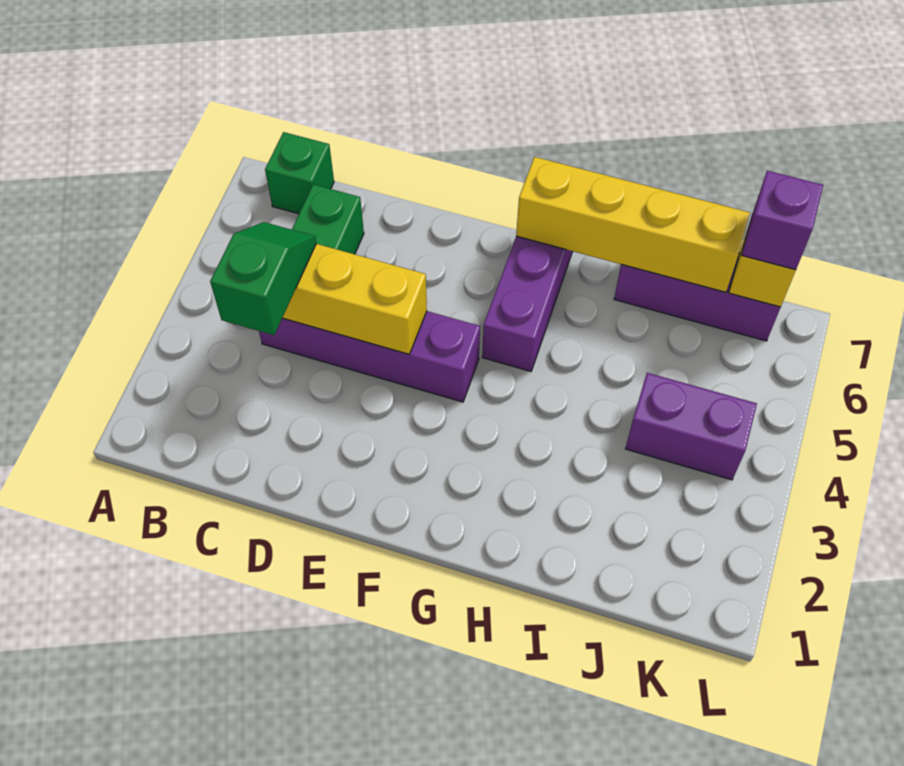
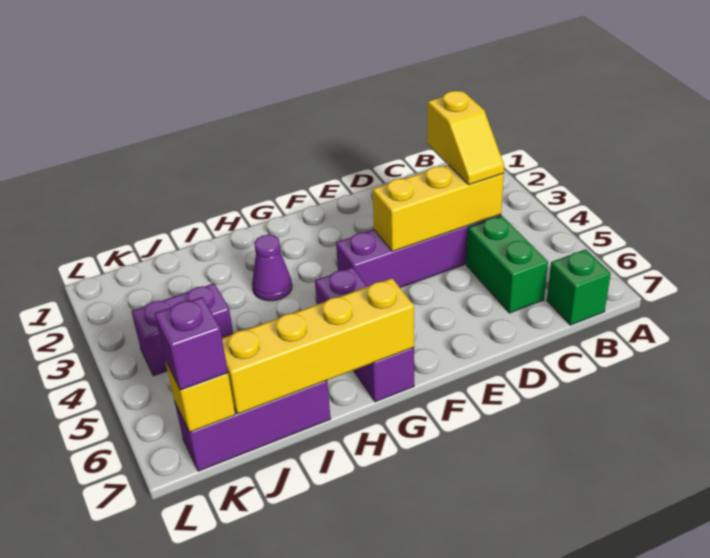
green 1x2 slope [210,222,316,335] -> yellow 1x2 slope [427,91,504,185]
none -> purple 1x1 cone [252,235,292,301]

